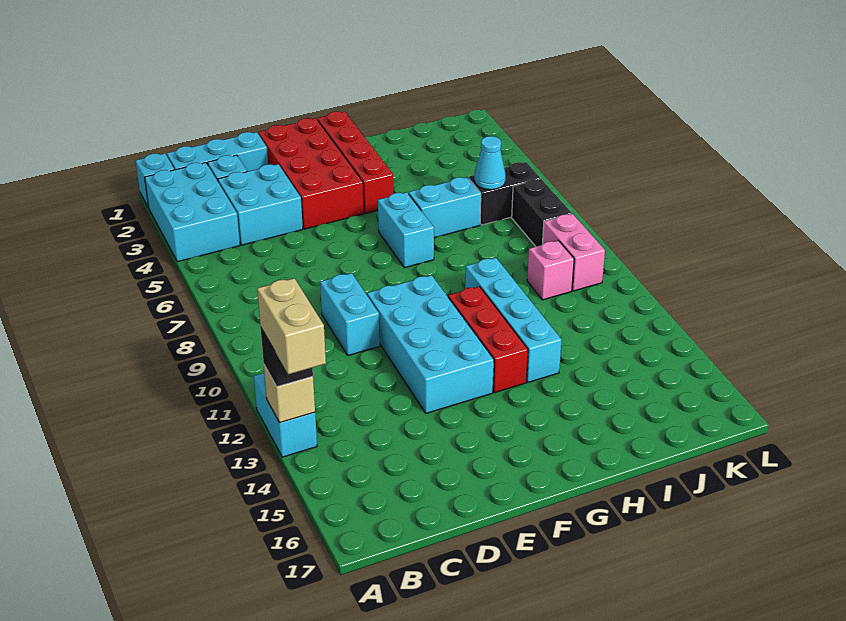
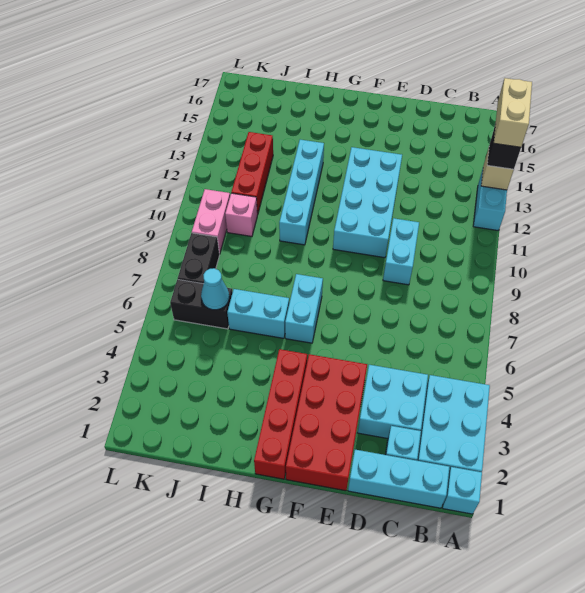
red 1x3 brick [448,286,528,393] -> red 1x3 brick moved to [231,132,273,215]

